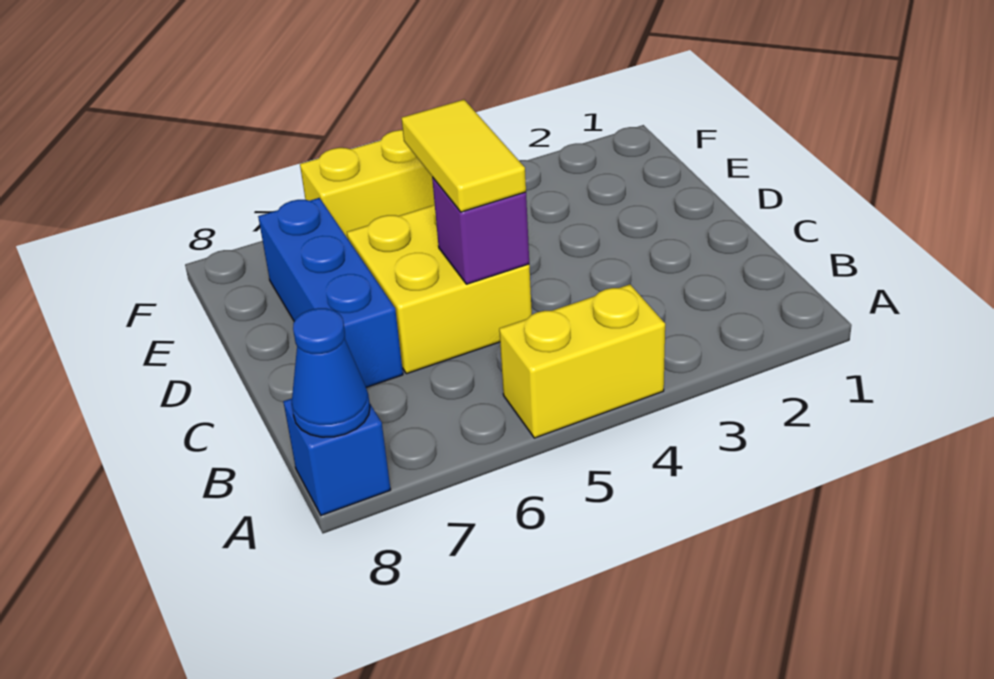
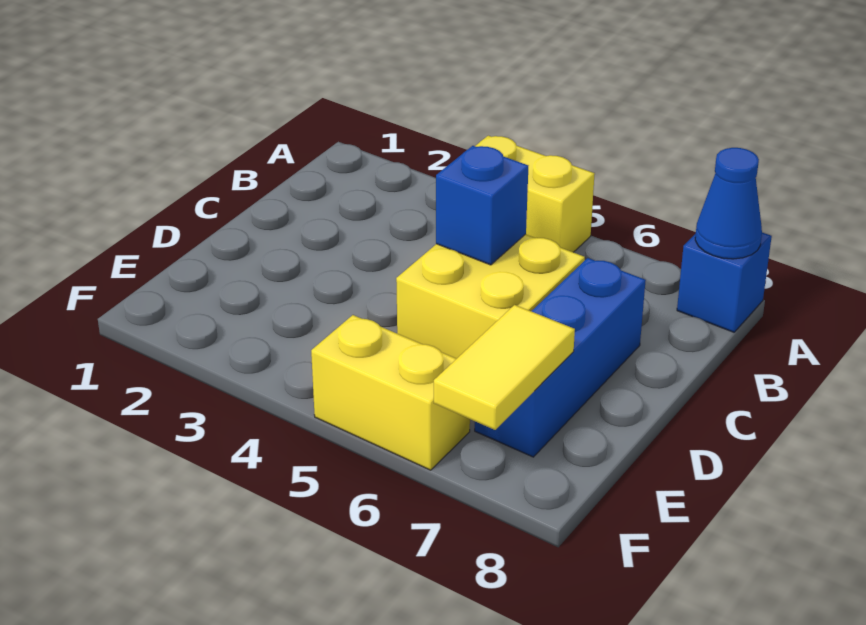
purple 1x1 brick [432,177,529,284] -> blue 1x1 brick [436,146,528,265]
yellow 1x2 tile [402,100,526,212] -> yellow 1x2 tile moved to [434,305,575,430]

